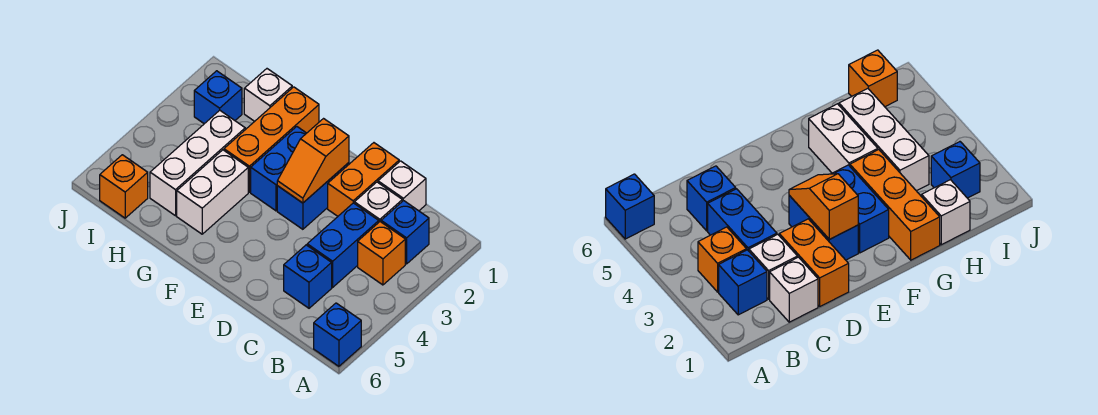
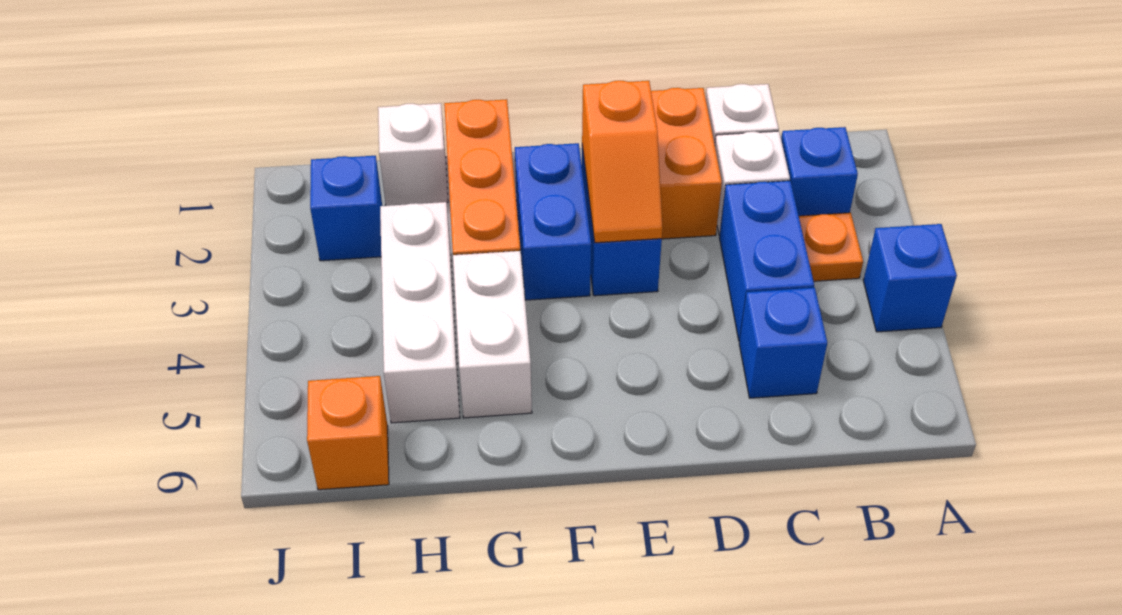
blue 1x1 brick [314,303,361,366] -> blue 1x1 brick moved to [863,224,957,332]
orange 1x1 brick [358,222,405,285] -> orange 1x1 plate [799,213,863,281]

